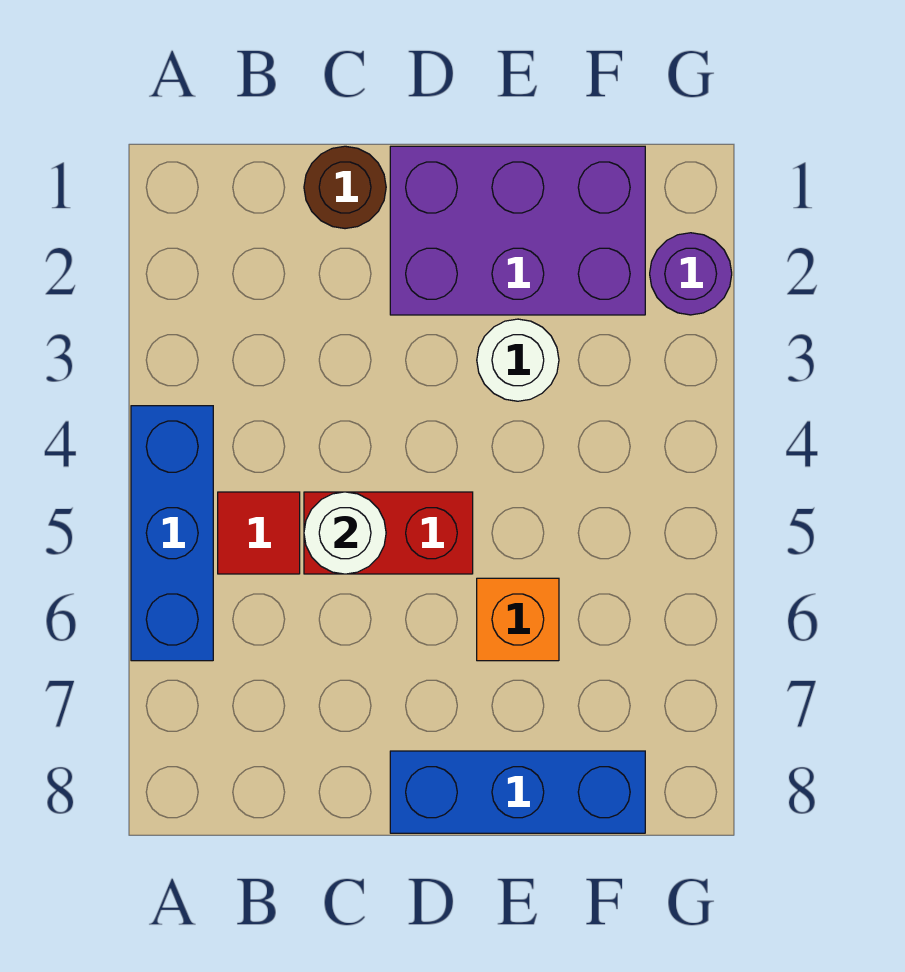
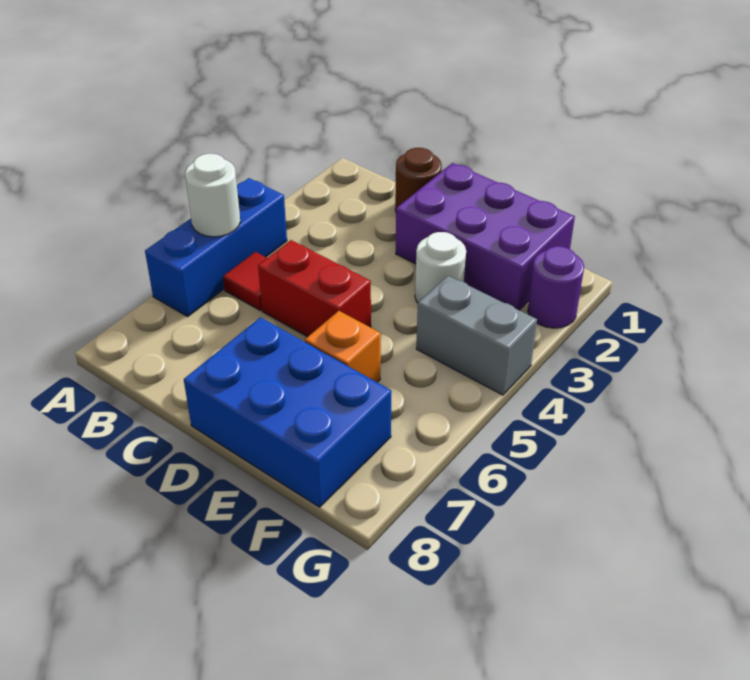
white 1x1 round brick [304,492,386,574] -> white 1x1 round brick moved to [185,154,240,237]
blue 1x3 brick [390,751,645,833] -> blue 2x3 brick [184,318,391,507]
none -> grey 1x2 brick [416,276,537,395]

